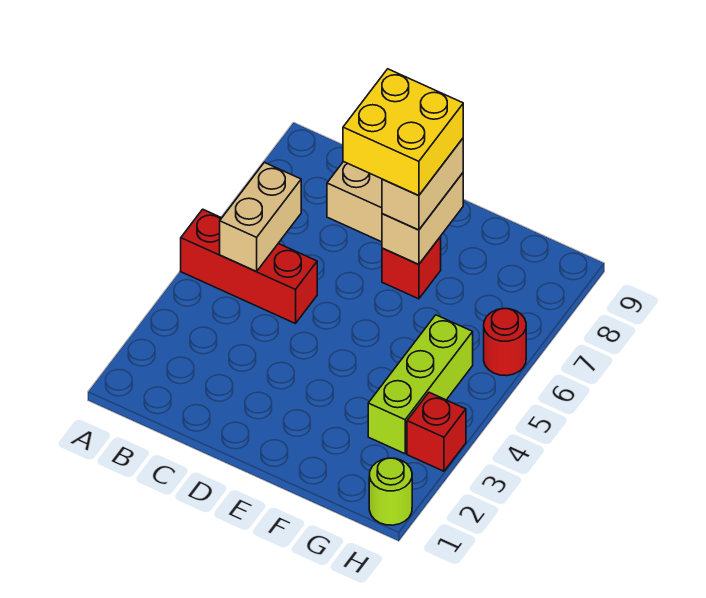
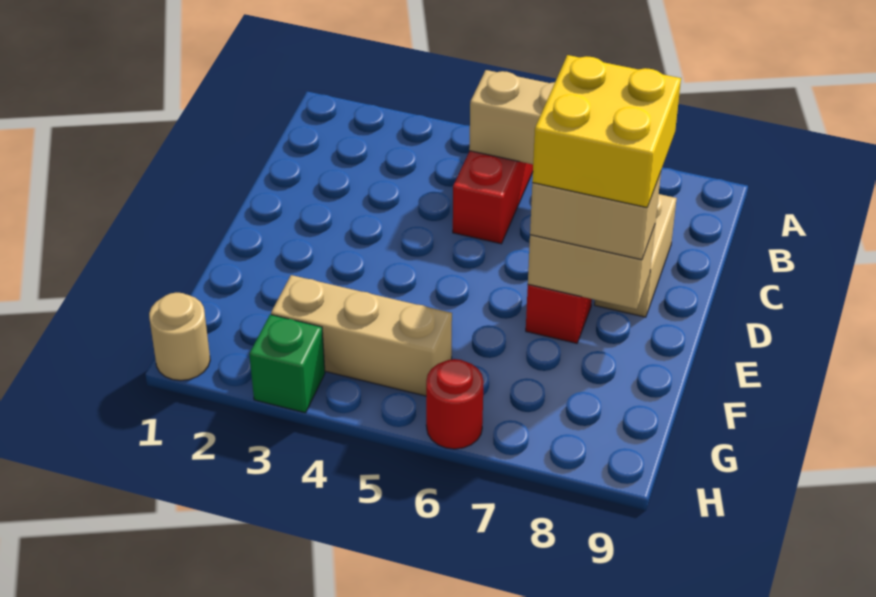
lime 1x3 brick [368,315,473,454] -> tan 1x3 brick [271,275,452,396]
lime 1x1 round brick [369,458,412,525] -> tan 1x1 round brick [149,293,210,381]
red 1x1 brick [407,392,466,471] -> green 1x1 brick [249,315,325,413]

